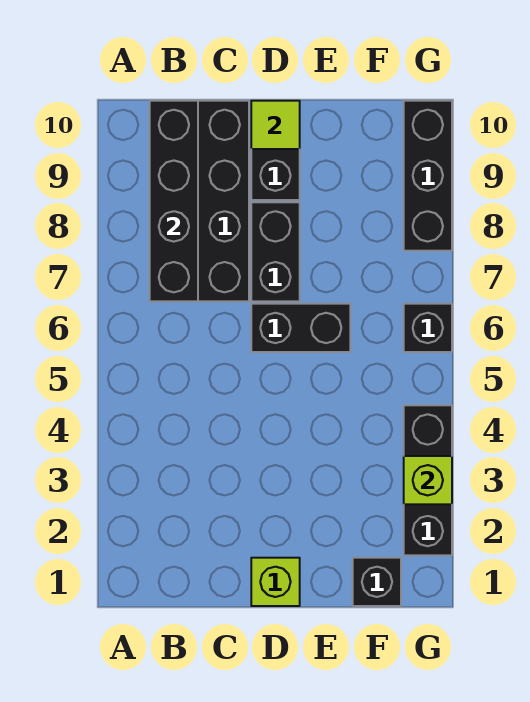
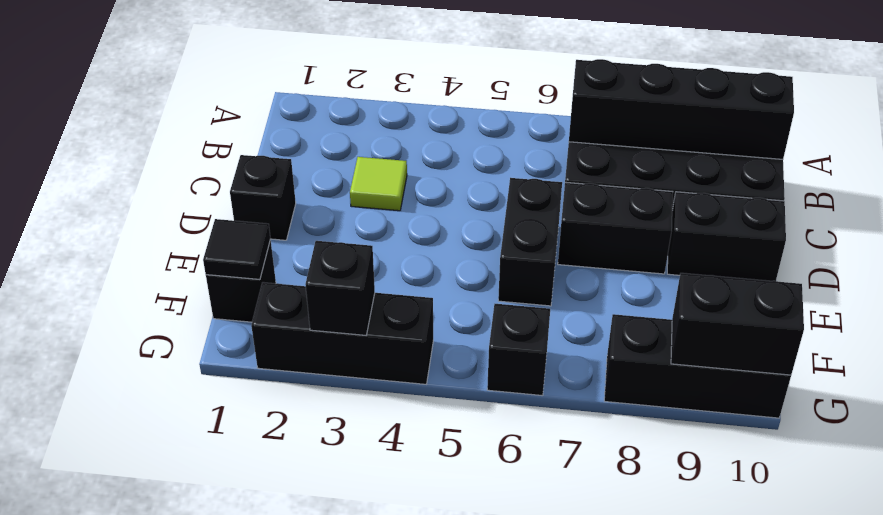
lime 1x1 brick [251,558,300,606] -> black 1x1 brick [230,155,296,240]
lime 1x1 tile [251,101,300,149] -> lime 1x1 tile moved to [350,157,407,211]
none -> black 1x1 tile [203,219,271,279]
lime 1x1 brick [404,456,452,504] -> black 1x1 brick [305,241,375,335]
none -> black 1x2 brick [671,273,804,375]

